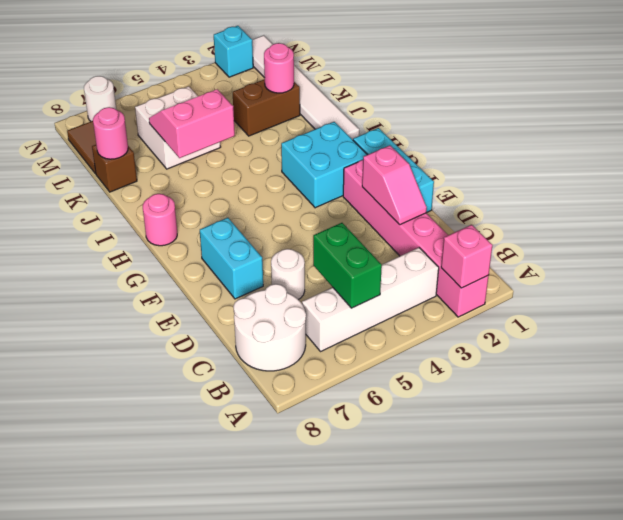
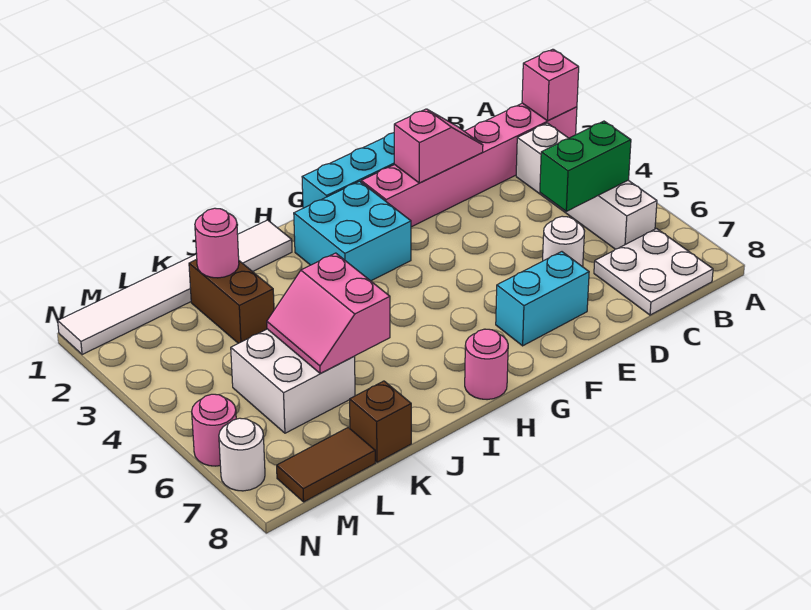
white 2x2 round brick [233,284,306,371] -> white 2x2 plate [594,229,713,315]
pink 1x1 round brick [93,107,128,159] -> pink 1x1 round brick moved to [192,394,236,466]
cyan 1x1 brick [214,26,253,77] -> none

